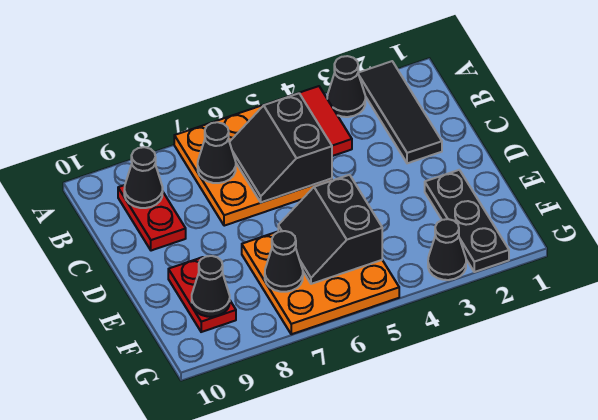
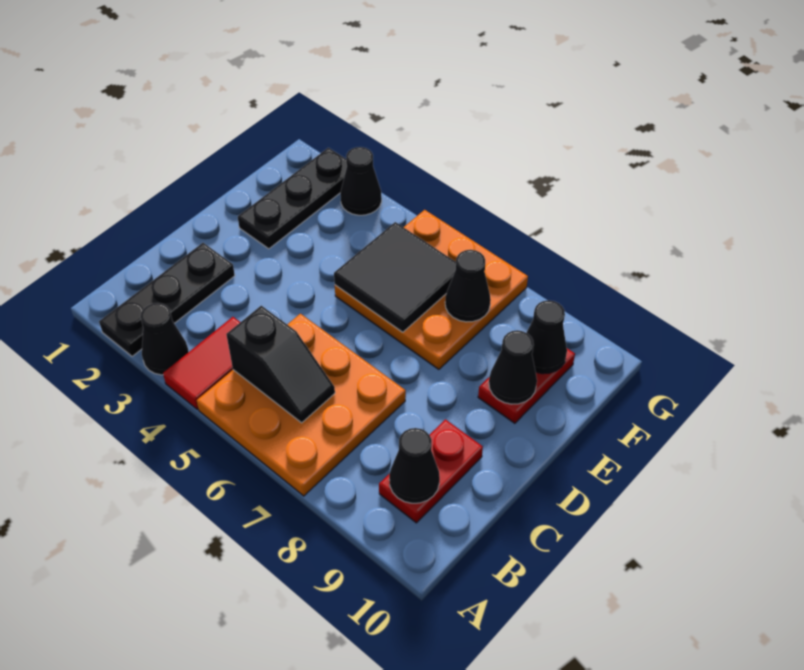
black 1x3 tile [358,61,442,163] -> black 1x3 plate [99,243,235,356]
black 2x2 slope [230,93,332,202] -> black 1x2 slope [226,306,335,423]
black 1x1 cone [198,122,236,183] -> black 1x1 cone moved to [489,330,537,404]
black 2x2 slope [278,175,382,284] -> black 2x2 tile [334,222,456,332]

